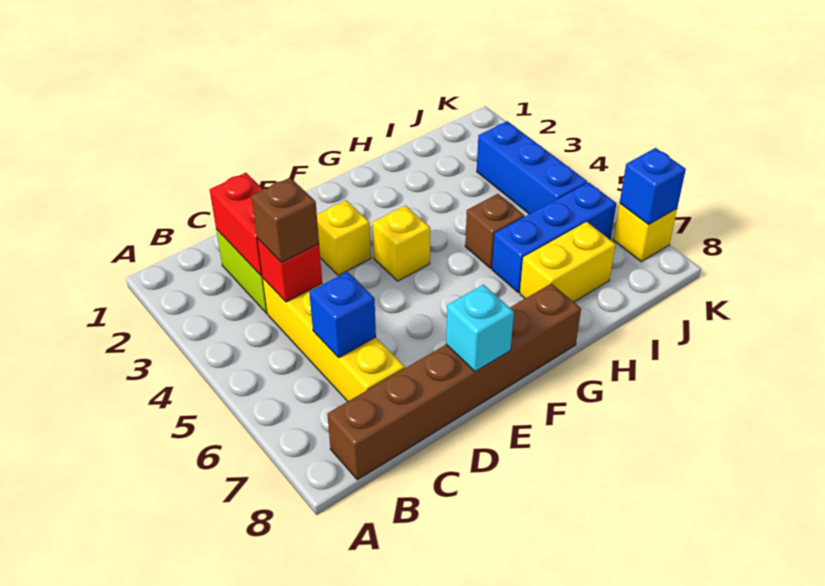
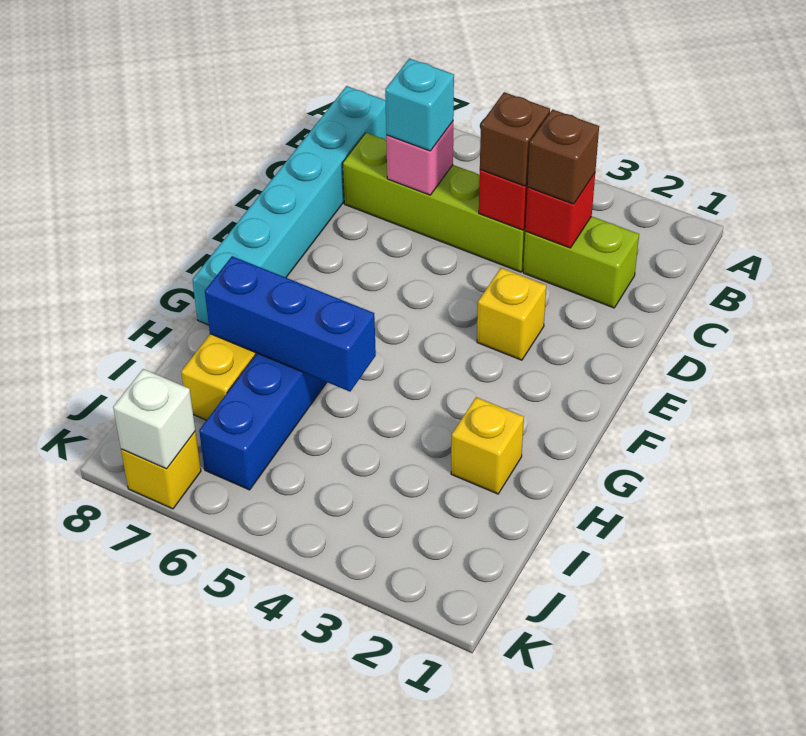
brown 1x6 brick [327,283,581,480] -> cyan 1x6 brick [192,86,386,325]
red 1x2 brick [210,173,263,276] -> red 1x1 brick [525,173,595,248]
yellow 1x4 brick [263,279,405,401] -> lime 1x4 brick [343,133,526,272]
blue 1x1 brick [309,272,376,358] -> pink 1x1 brick [386,122,453,195]
cyan 1x1 brick [446,285,514,372] -> cyan 1x1 brick moved to [385,58,454,151]
yellow 1x1 brick [373,206,430,281] -> yellow 1x1 brick moved to [451,397,524,494]
brown 1x1 brick [465,194,524,268] -> brown 1x1 brick moved to [527,109,599,204]
blue 1x3 brick [477,121,587,214] -> blue 1x3 brick moved to [205,256,376,392]
blue 1x1 brick [620,148,686,224] -> white 1x1 brick [113,369,195,469]

